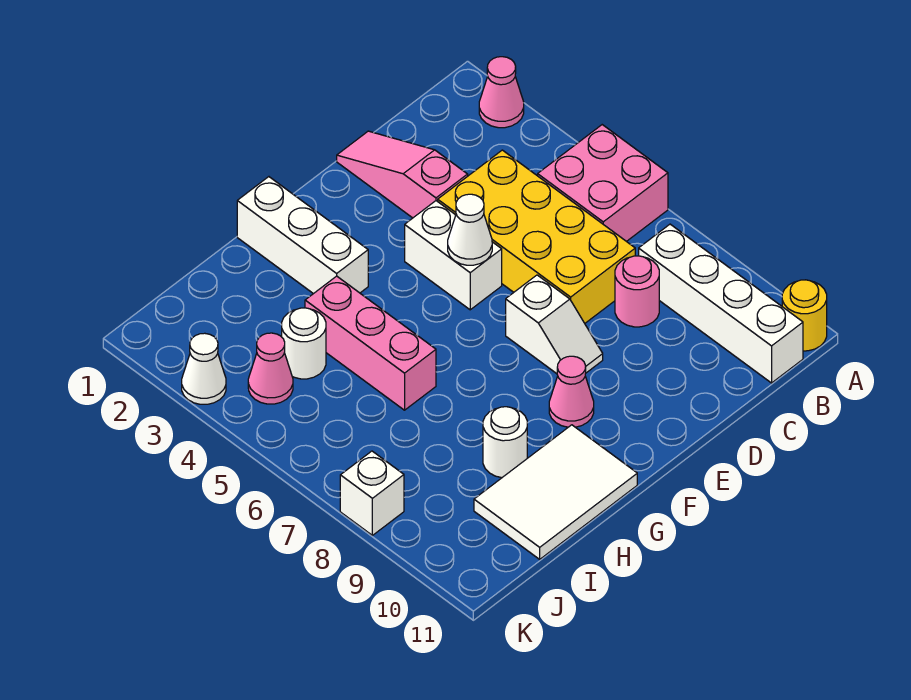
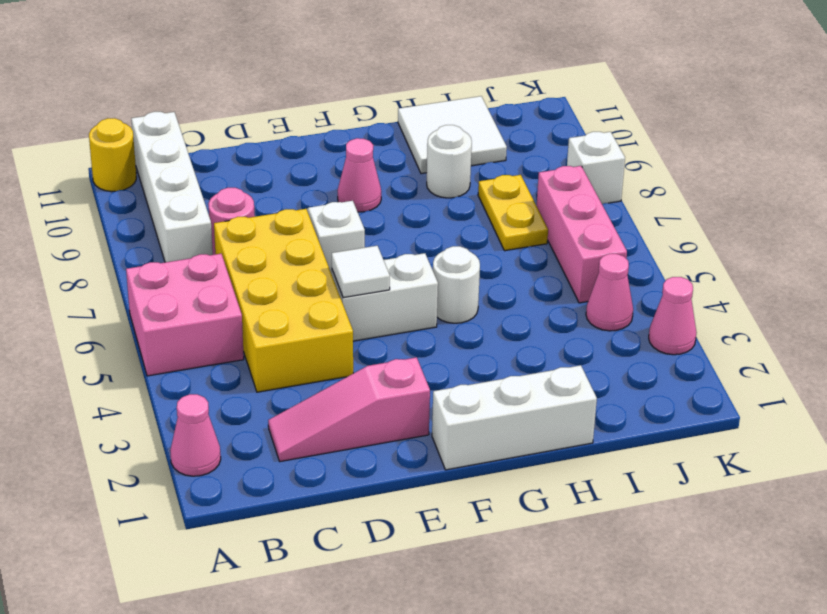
pink 1x3 slope [337,131,468,218] -> pink 1x3 slope turned to [268,357,430,462]
white 1x2 brick [405,201,502,310] -> white 1x2 brick turned to [332,253,438,341]
white 1x1 cone [448,194,492,265] -> white 1x1 tile [332,246,390,298]
white 1x3 brick [237,177,368,294] -> white 1x3 brick turned to [432,365,597,470]
white 2x3 tile [474,425,637,559] -> white 2x2 tile [398,96,507,174]
pink 1x3 brick [305,276,436,410] -> pink 1x3 brick moved to [537,166,627,303]
white 1x1 round brick [282,308,326,379] -> white 1x1 round brick moved to [433,246,480,323]
none -> yellow 1x2 plate [478,175,548,251]
white 1x1 cone [182,333,226,404] -> pink 1x1 cone [649,277,697,355]

